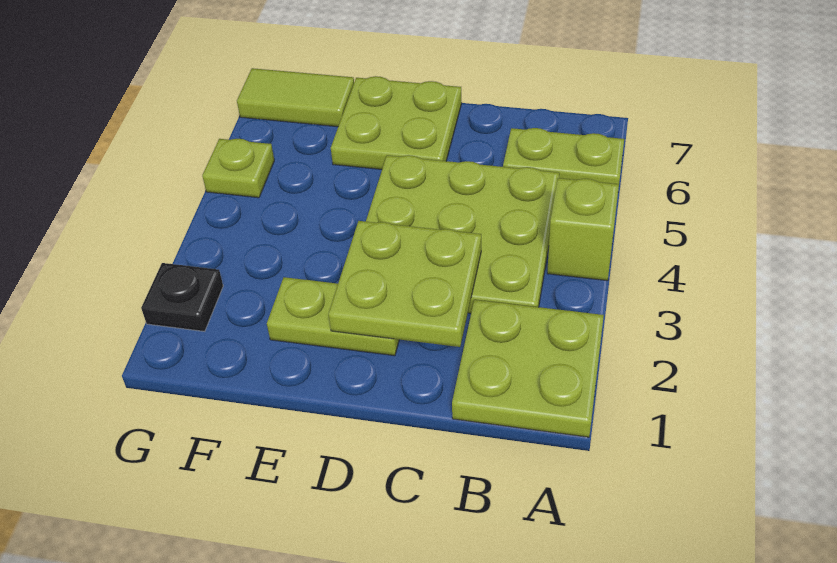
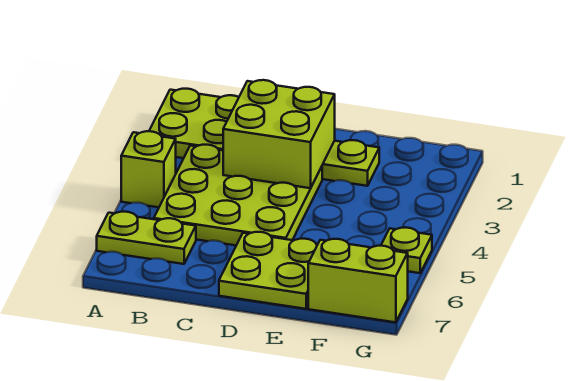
lime 2x2 plate [328,221,481,347] -> lime 2x2 brick [223,80,335,188]
lime 1x2 tile [237,68,354,127] -> lime 1x2 brick [308,239,408,322]
black 1x1 plate [141,263,223,331] -> none

